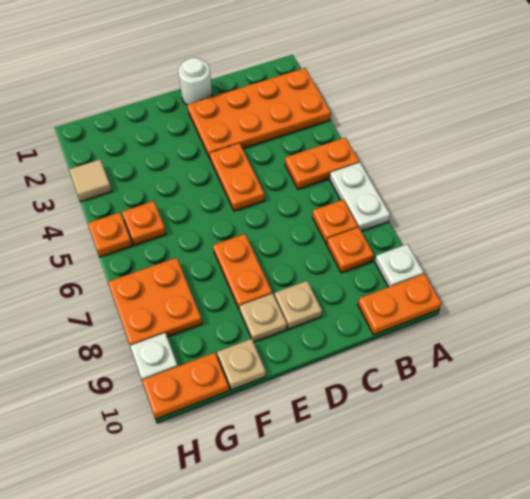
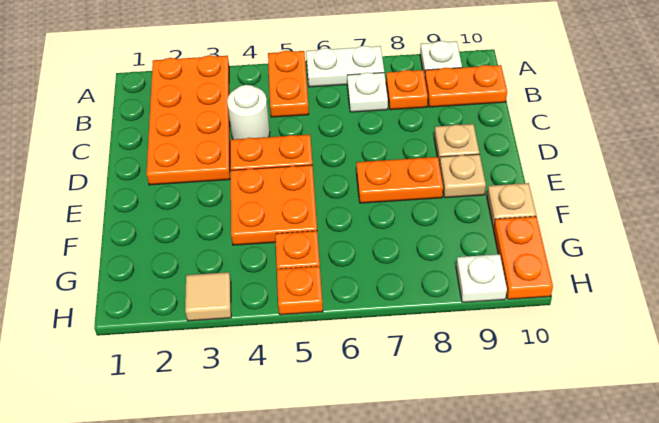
orange 1x2 plate [358,274,442,335] -> orange 1x2 plate turned to [425,65,507,107]
orange 1x1 plate [312,200,358,244] -> white 1x1 plate [347,72,388,112]
white 1x1 round brick [178,58,212,105] -> white 1x1 round brick moved to [227,85,270,139]
orange 2x2 plate [108,258,202,345] -> orange 2x2 plate moved to [231,165,317,245]

